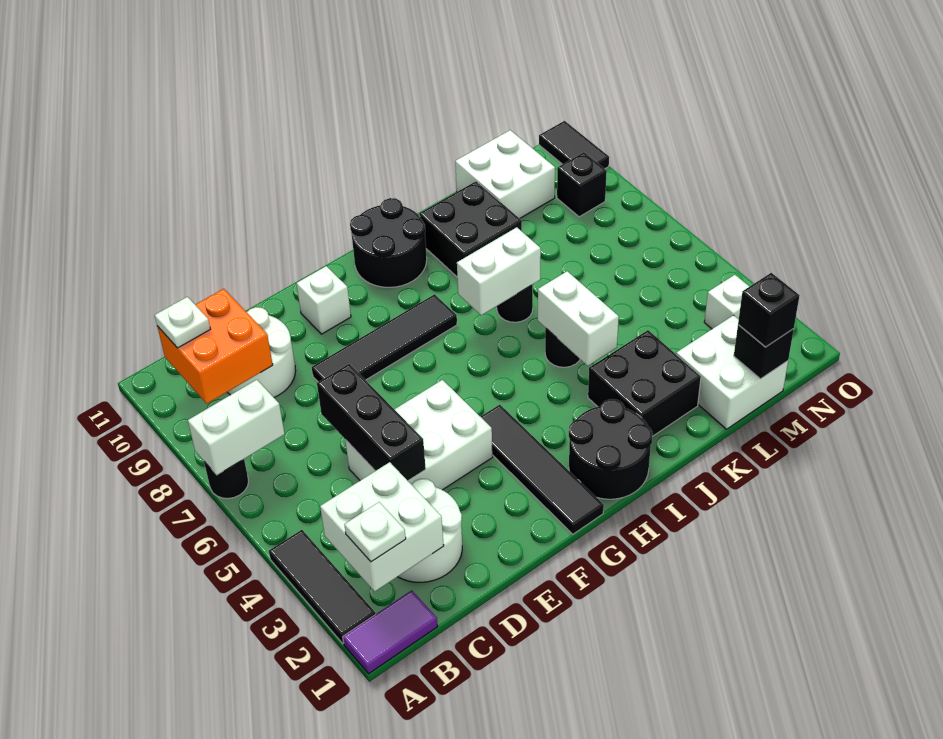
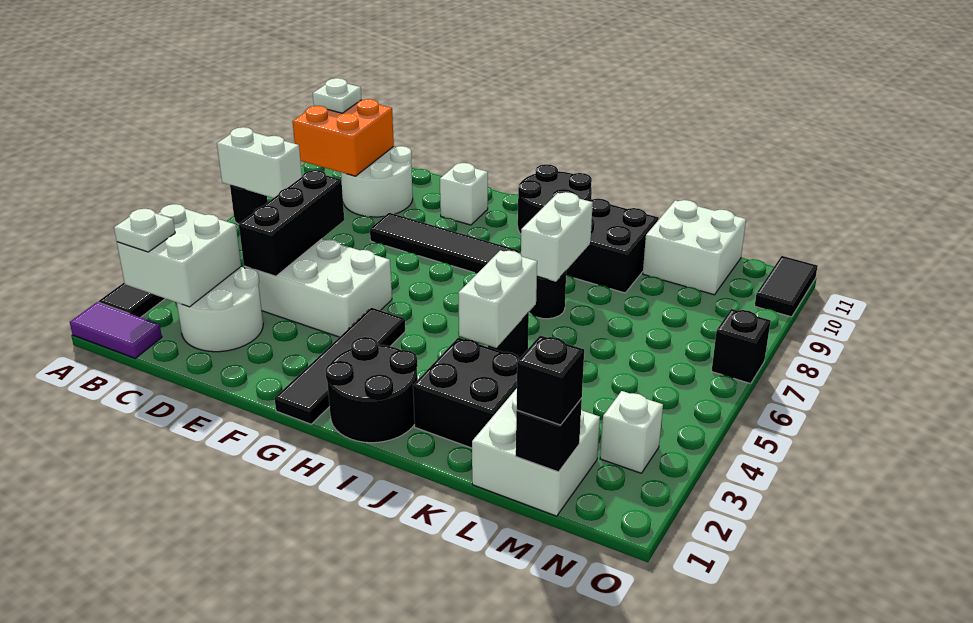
white 1x2 brick [457,227,541,315] -> white 1x2 brick turned to [521,192,593,282]
black 1x1 brick [557,152,607,217] -> black 1x1 brick moved to [712,309,771,384]

